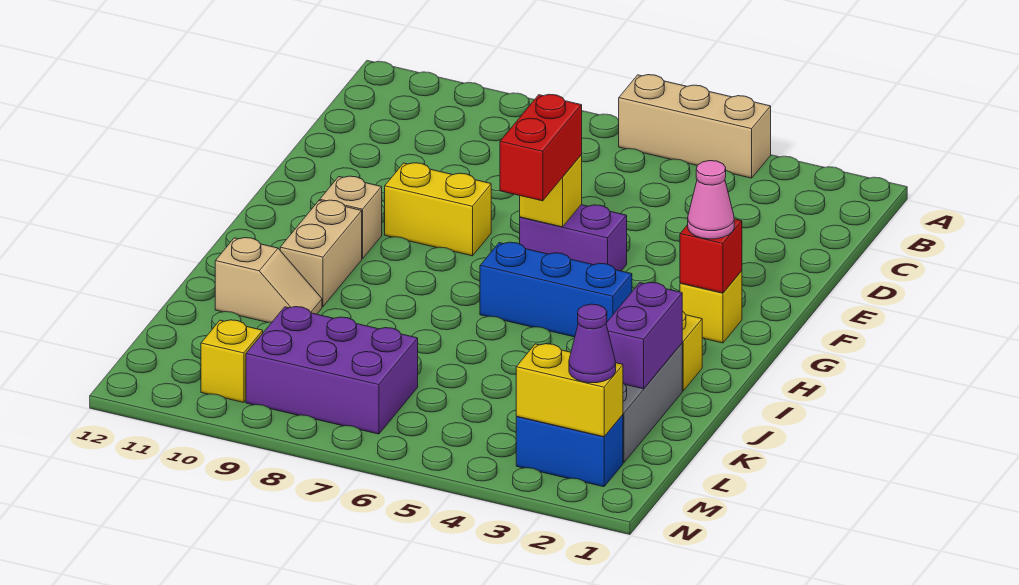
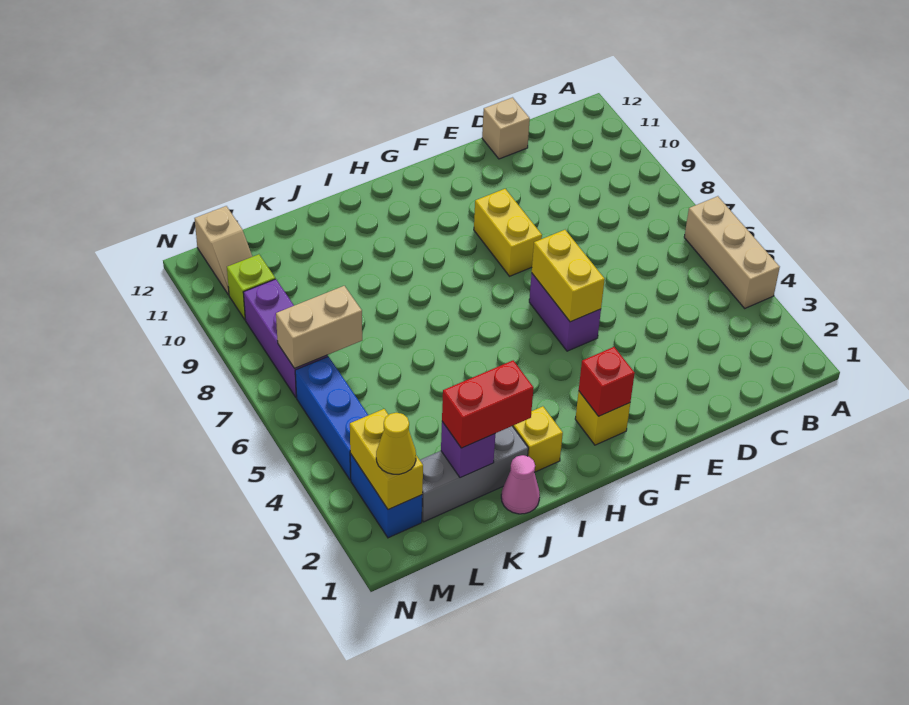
yellow 1x1 brick [520,155,582,227] -> yellow 1x2 brick [532,230,605,322]
red 1x2 brick [500,94,582,201] -> red 1x2 brick moved to [442,360,534,448]
pink 1x1 cone [688,161,734,239] -> pink 1x1 cone moved to [501,455,540,514]
tan 1x1 brick [320,176,382,259] -> tan 1x1 brick moved to [482,98,530,159]
blue 1x3 brick [480,242,632,337] -> blue 1x3 brick moved to [295,357,368,480]
tan 1x2 brick [280,200,362,307] -> tan 1x2 brick moved to [276,286,362,368]
purple 1x2 brick [606,282,682,389] -> purple 1x1 brick [441,422,495,478]
tan 1x2 slope [215,238,322,322] -> tan 1x2 slope moved to [195,206,252,295]
purple 2x3 brick [246,307,418,434] -> purple 1x3 brick [243,279,328,398]
purple 1x1 cone [569,304,616,383] -> yellow 1x1 cone [376,413,416,474]
yellow 1x1 brick [201,320,263,402] -> lime 1x1 brick [227,254,275,319]

